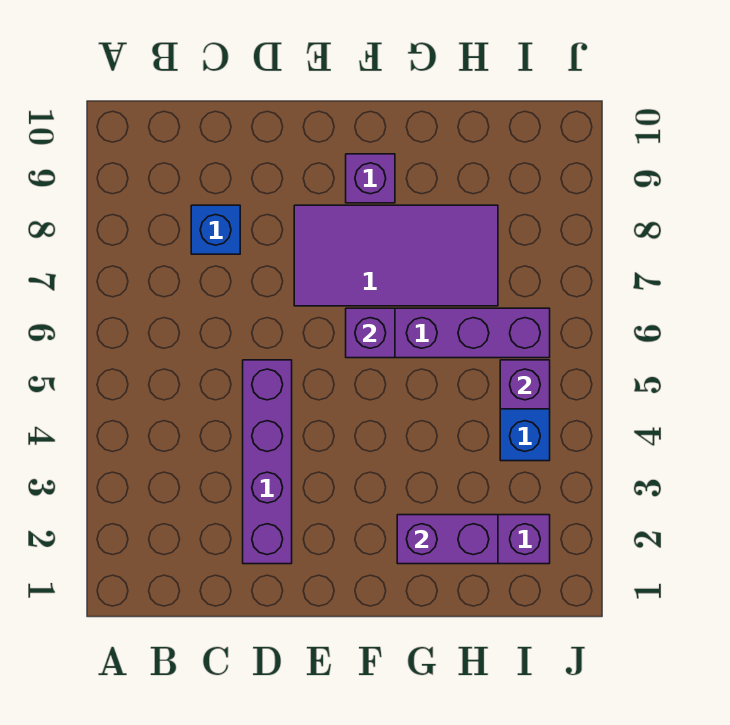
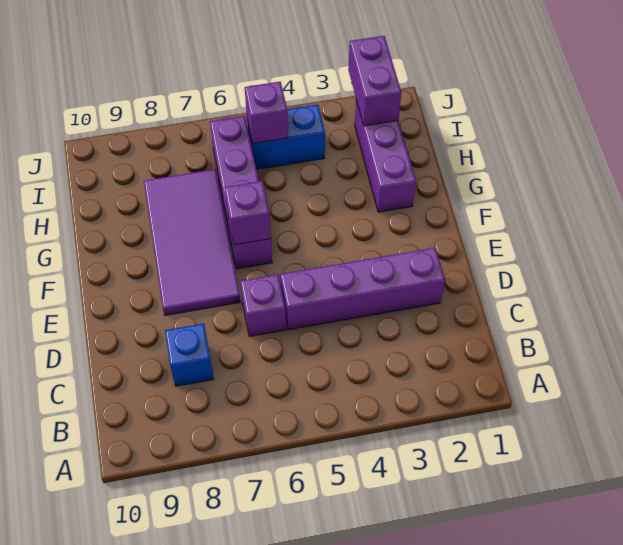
purple 1x1 brick [346,154,395,203] -> purple 1x1 brick moved to [240,274,286,336]
purple 1x2 brick [397,515,498,564] -> purple 1x2 brick moved to [348,36,401,126]

